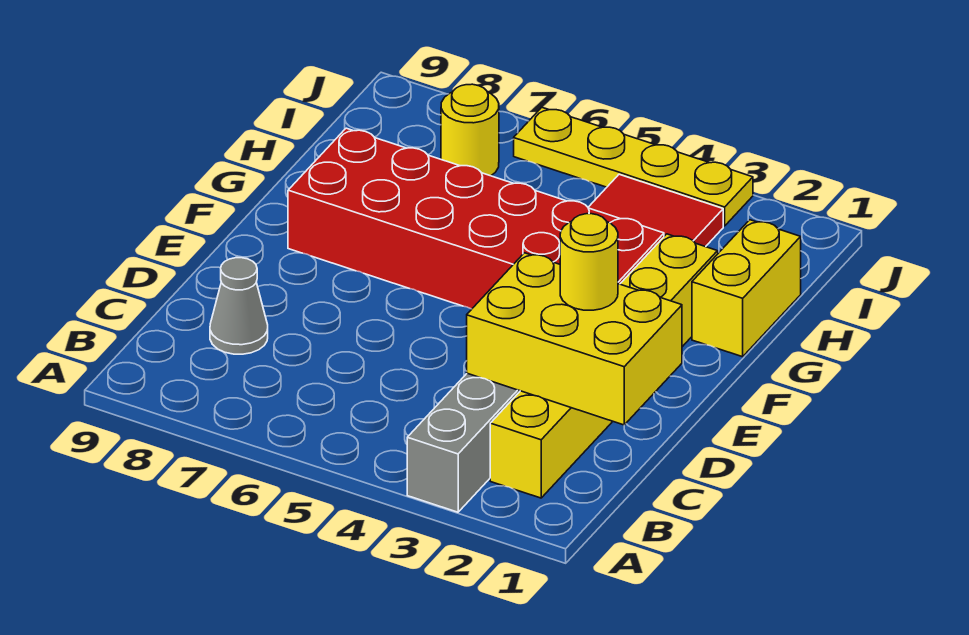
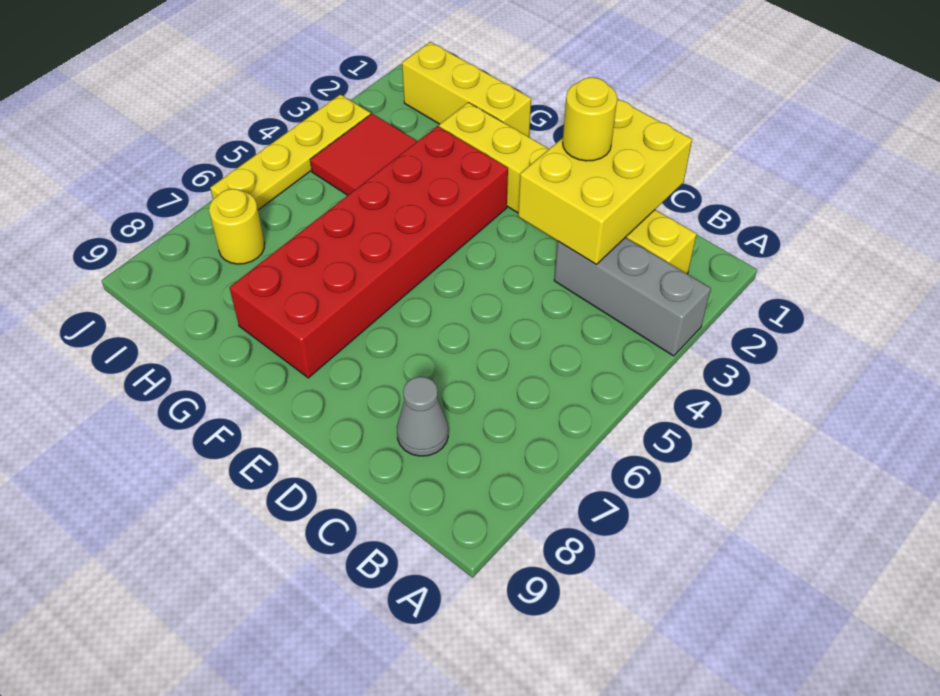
yellow 1x2 brick [692,220,801,357] -> yellow 1x3 brick [402,42,531,137]

